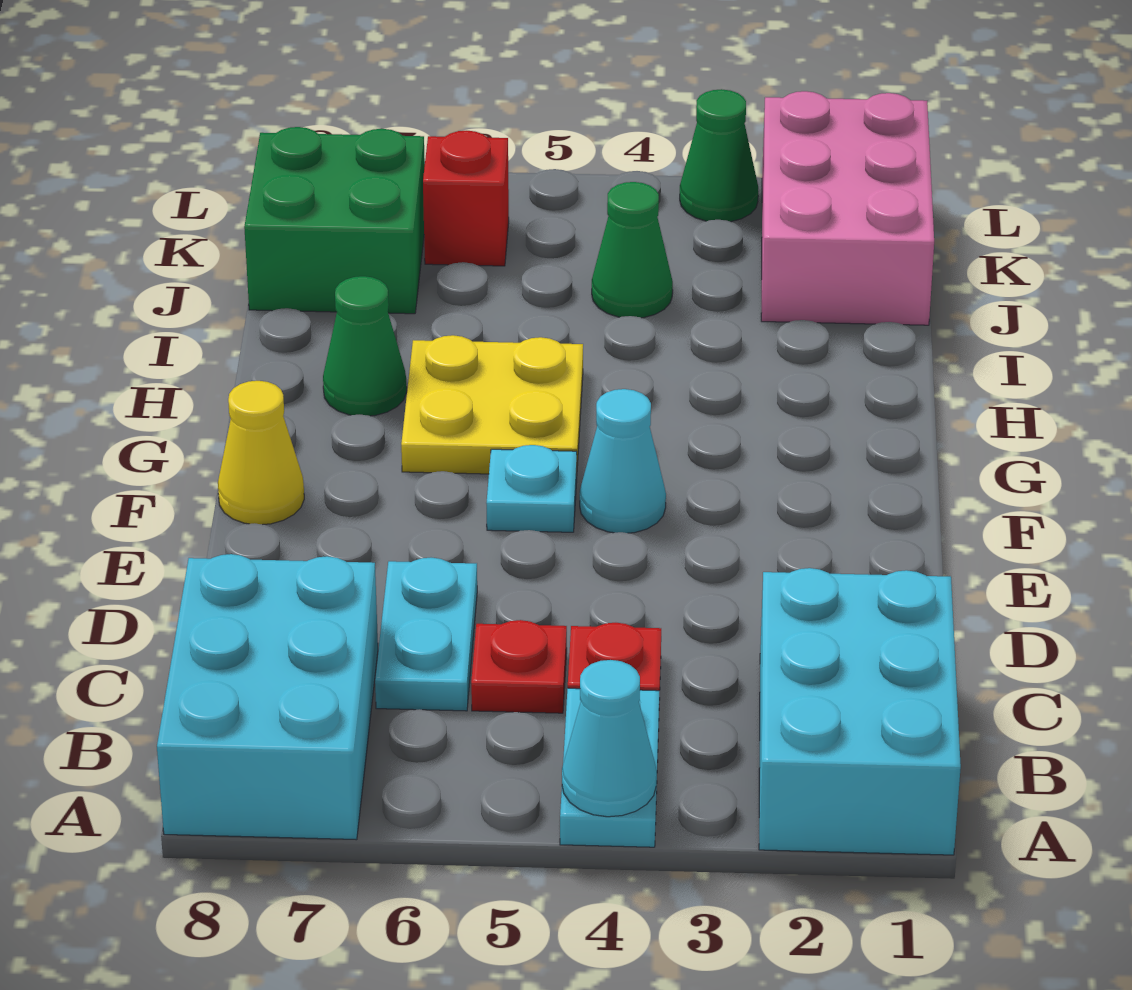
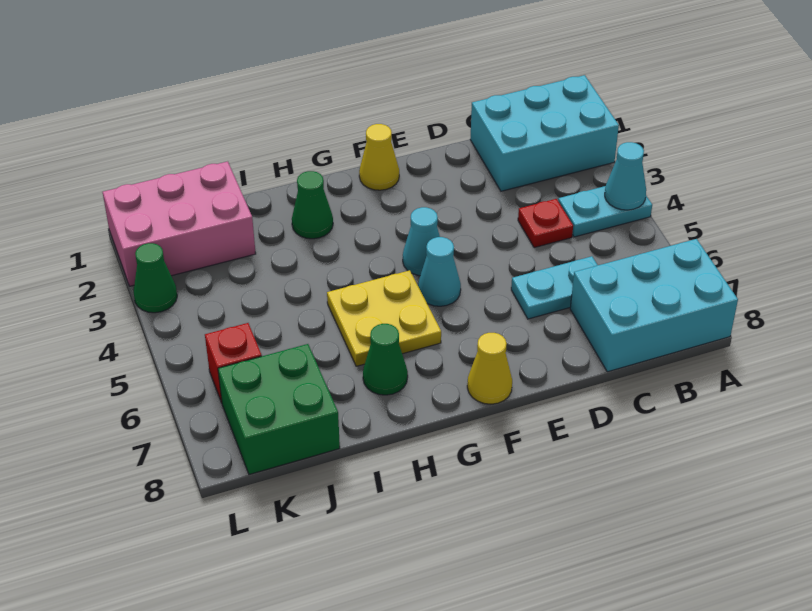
red 1x1 plate [471,620,567,713] -> none
none -> yellow 1x1 cone [359,124,399,190]
cyan 1x1 plate [486,445,577,532] -> cyan 1x1 cone [418,237,461,306]
green 1x1 cone [592,182,673,318] -> green 1x1 cone moved to [292,171,333,239]

